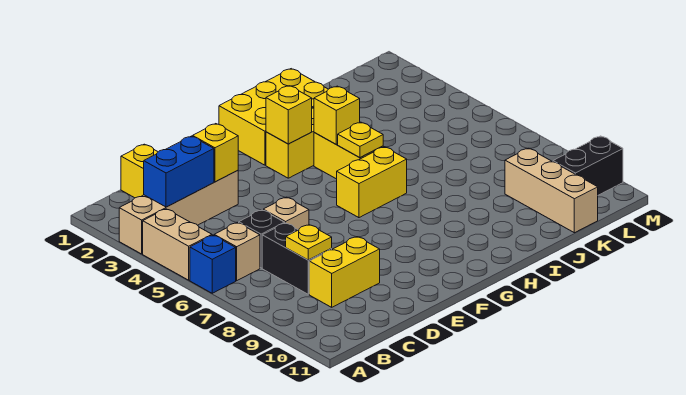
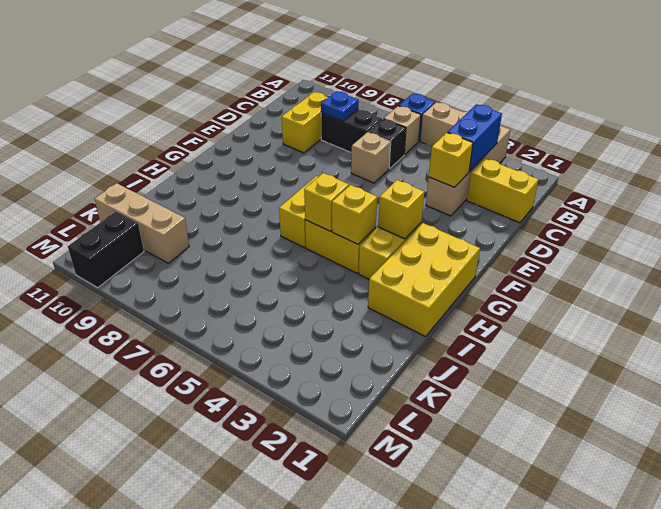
yellow 1x1 plate [286,225,332,260] -> blue 1x1 plate [321,91,359,121]
yellow 1x1 plate [338,122,383,158] -> yellow 1x1 brick [304,173,349,231]

